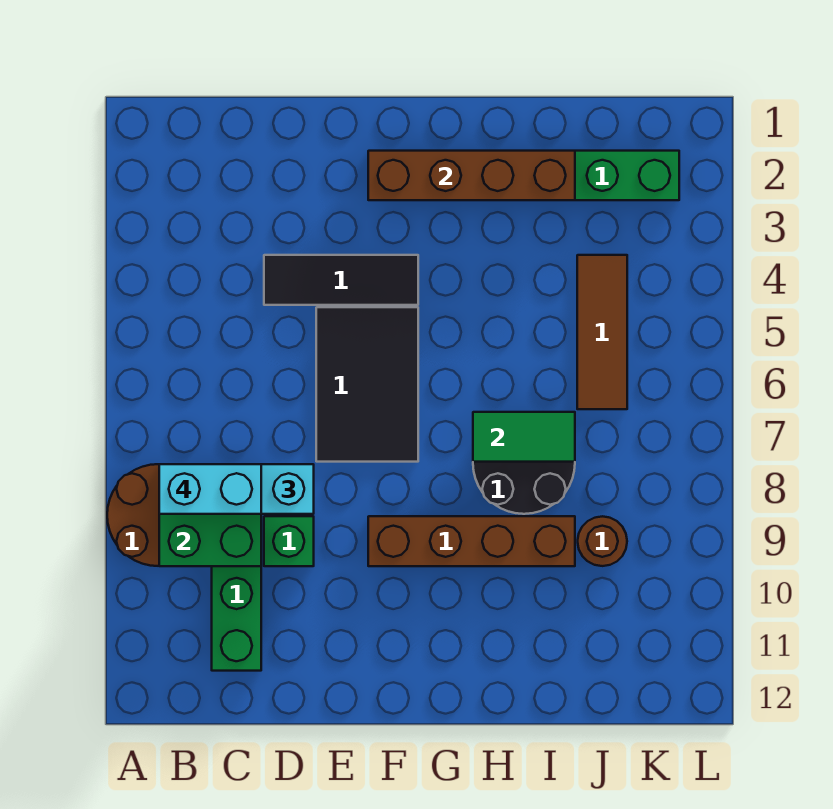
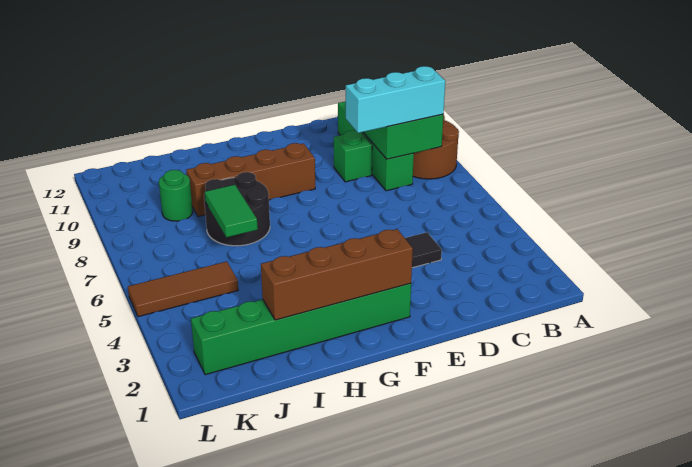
cyan 1x2 brick [159,464,261,514] -> none
black 2x3 tile [316,307,418,462] -> none
green 1x2 tile [473,412,575,462] -> green 1x2 tile turned to [205,185,258,237]
brown 1x3 tile [577,255,627,409] -> brown 1x3 tile turned to [128,261,238,317]
brown 1x1 round brick [578,516,627,566] -> green 1x1 round brick [159,170,193,221]

